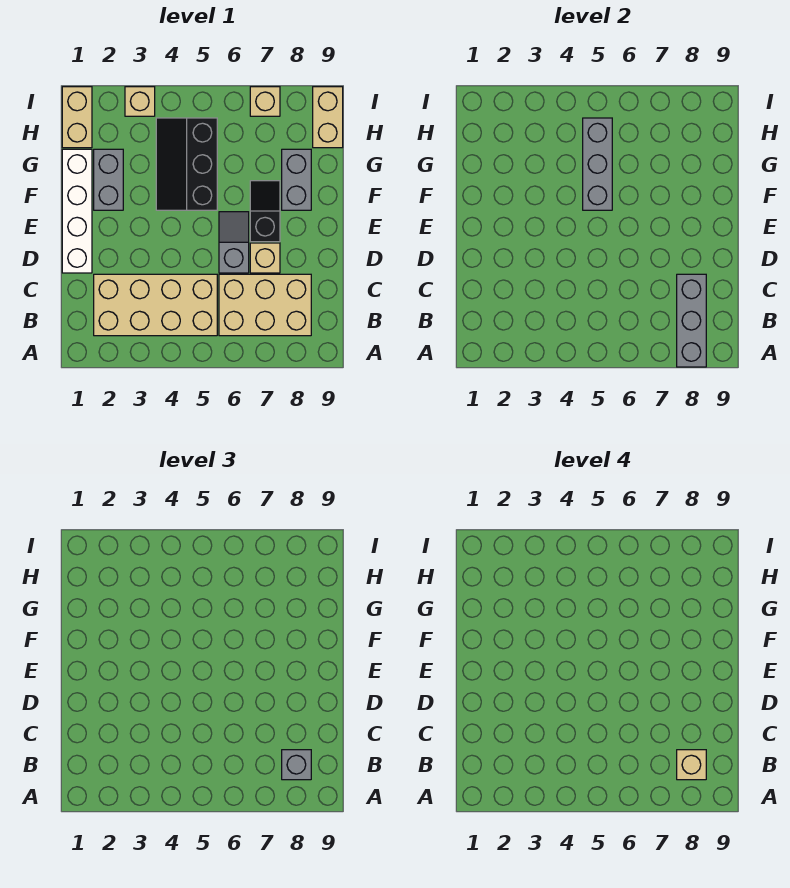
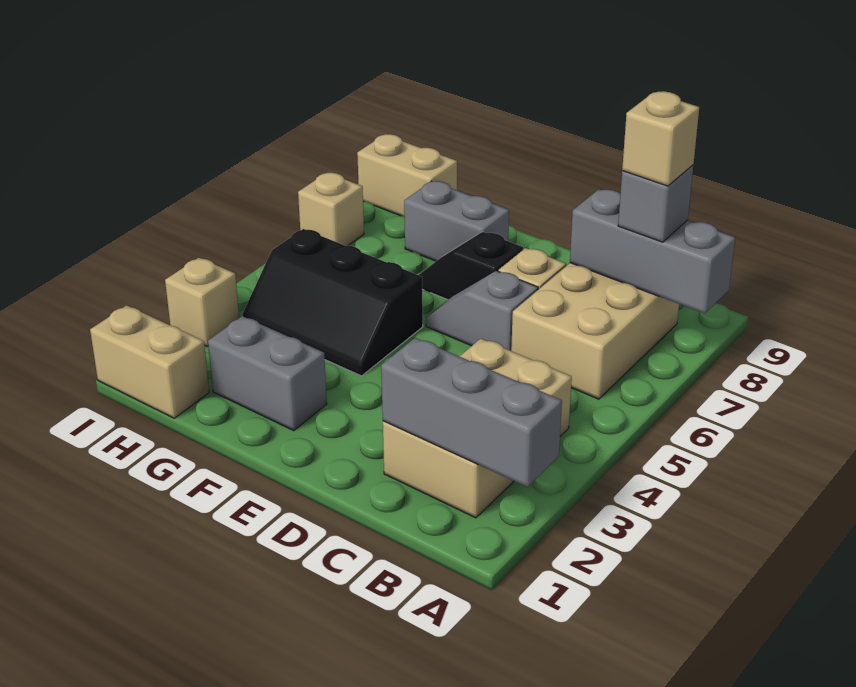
tan 2x4 brick [94,274,217,336] -> tan 2x3 brick [383,339,572,518]
white 1x4 brick [62,149,92,273] -> none
grey 1x3 brick [583,118,612,210] -> grey 1x3 brick moved to [381,338,562,487]

